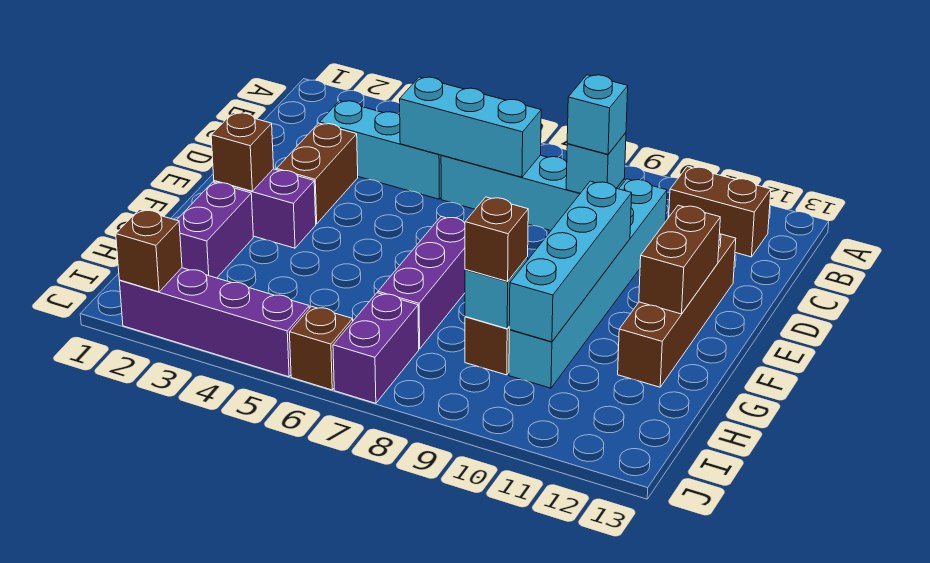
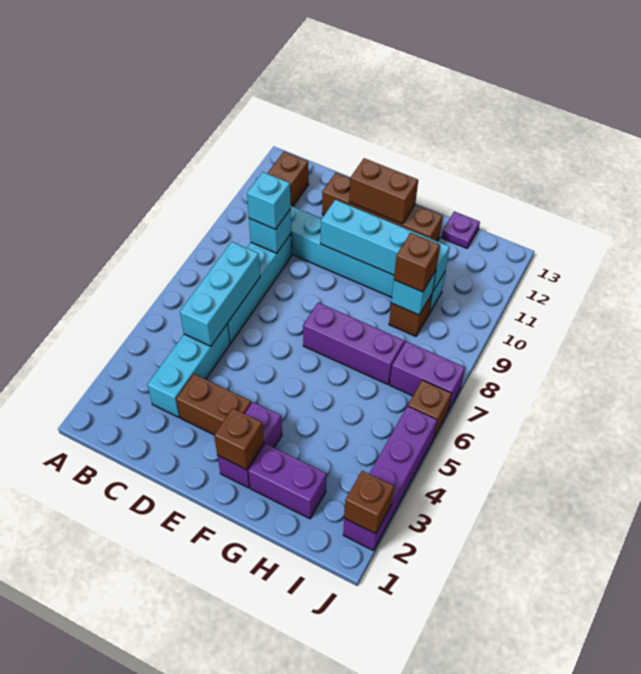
none -> purple 1x1 plate [441,211,480,248]

